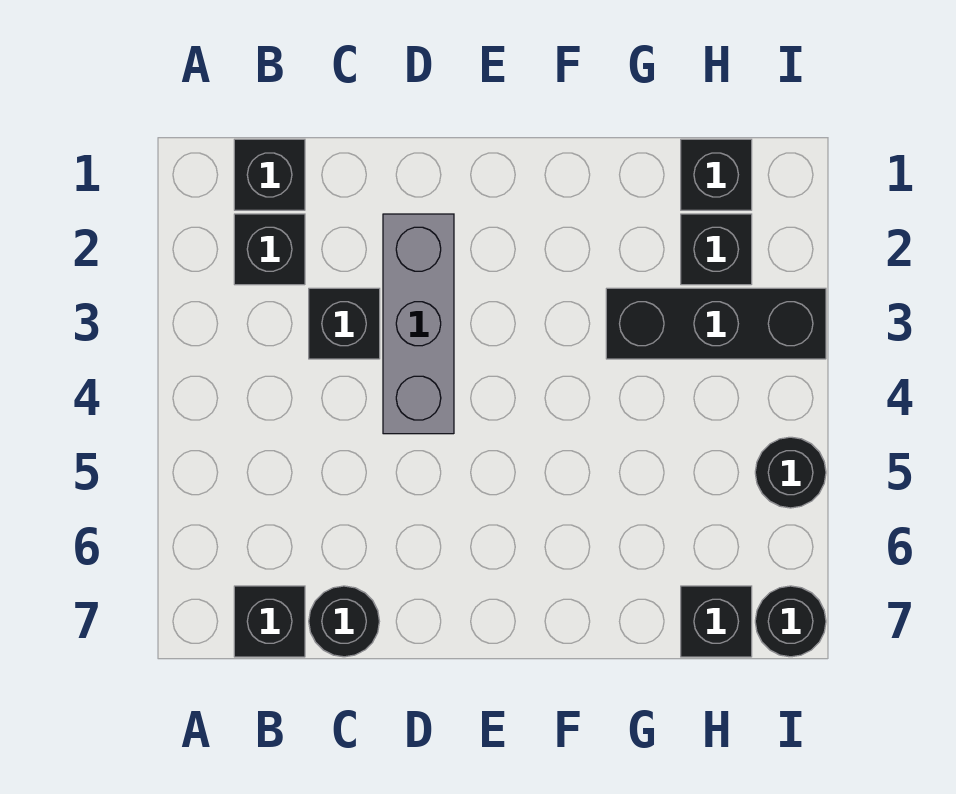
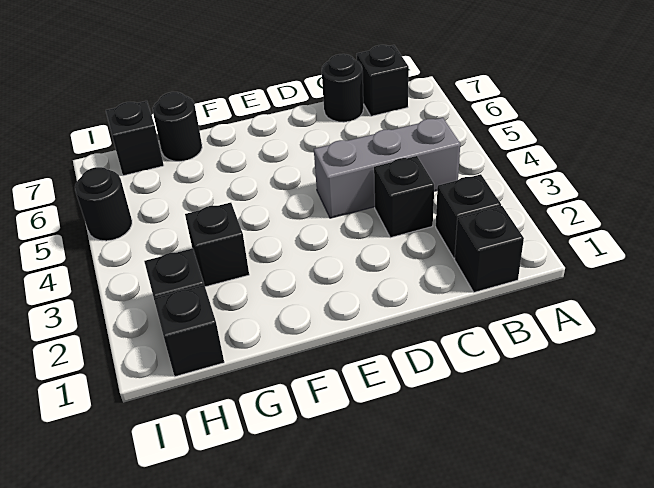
grey 1x3 brick [383,214,454,434] -> grey 1x3 brick turned to [314,118,460,218]
black 1x3 brick [606,288,826,359] -> black 1x1 brick [185,203,249,287]
black 1x1 round brick [755,586,826,657] -> black 1x1 round brick moved to [153,92,202,162]

